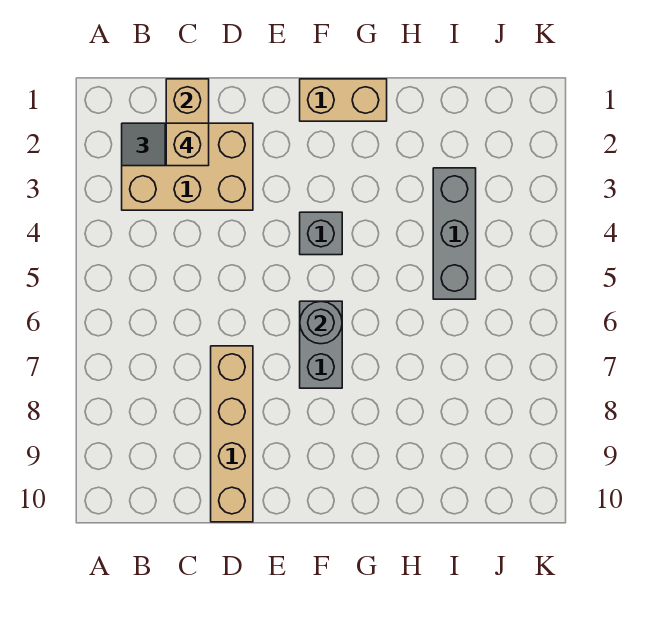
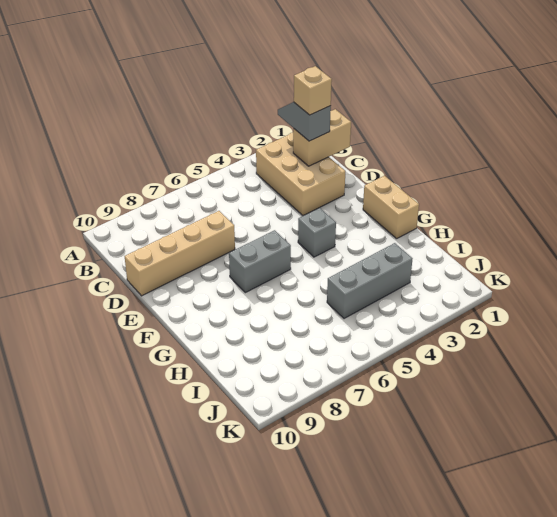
grey 1x1 round brick [300,301,342,344] -> none

